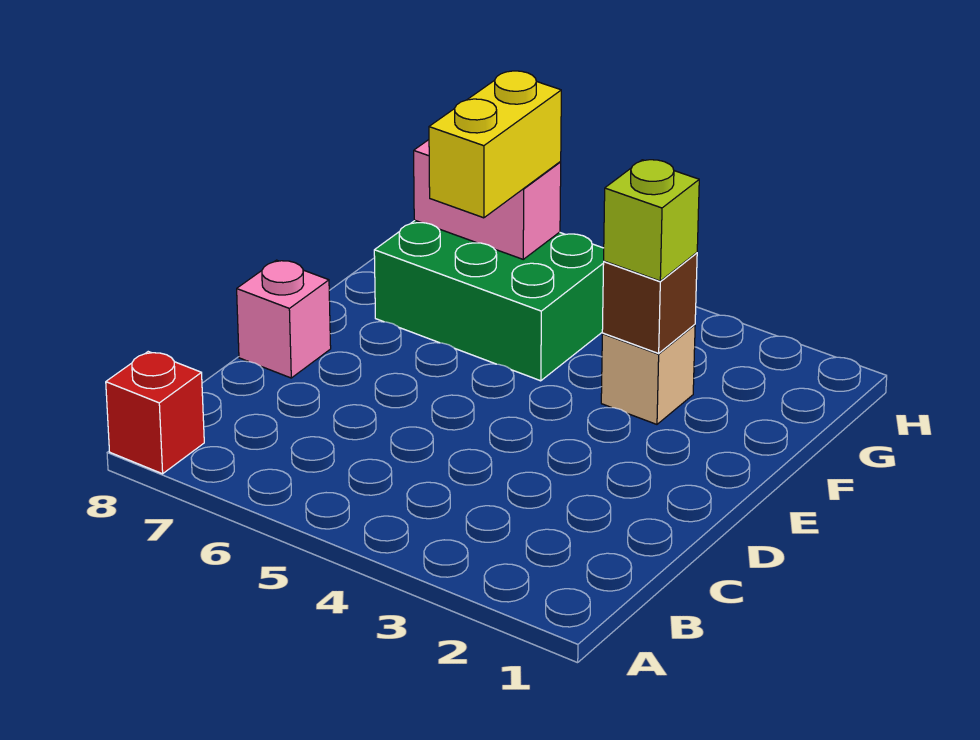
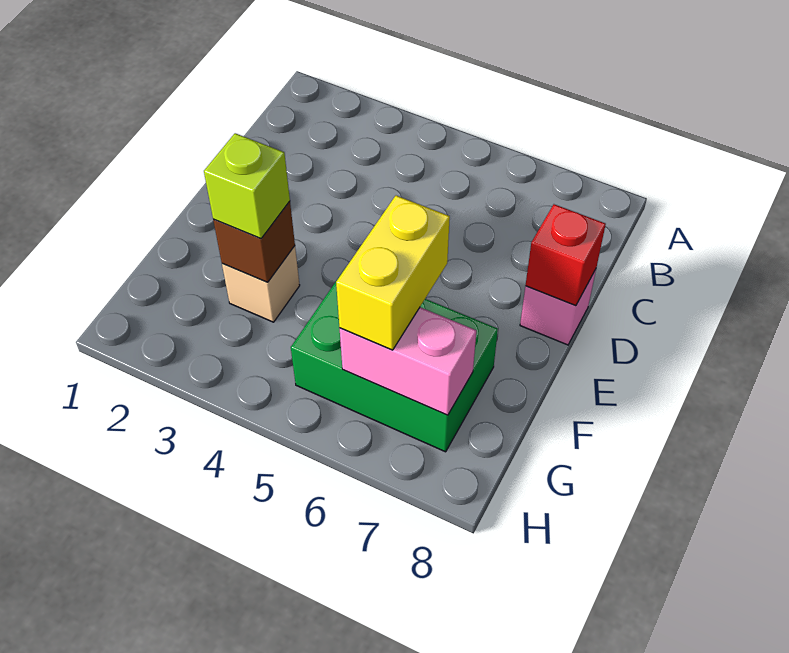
red 1x1 brick [106,352,204,474] -> red 1x1 brick moved to [525,204,606,306]

